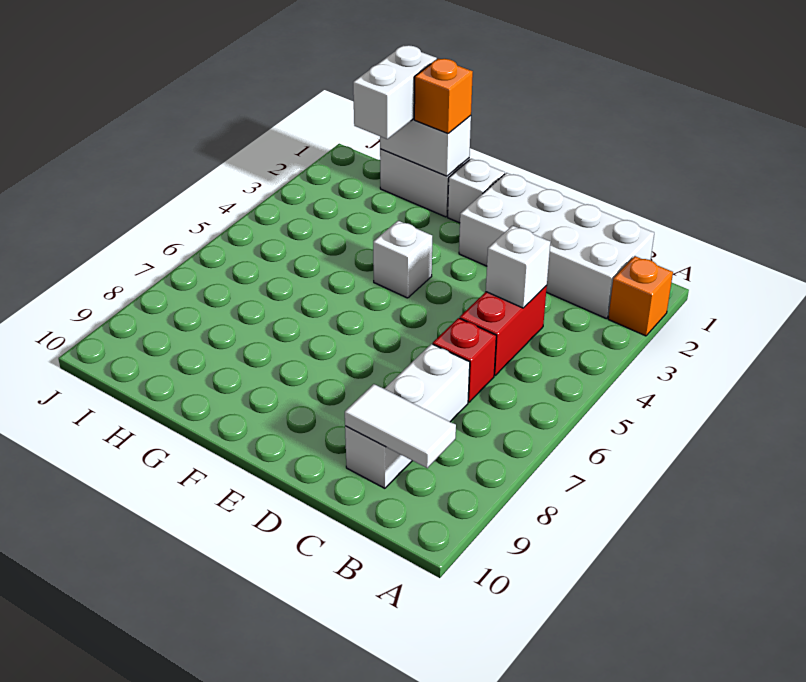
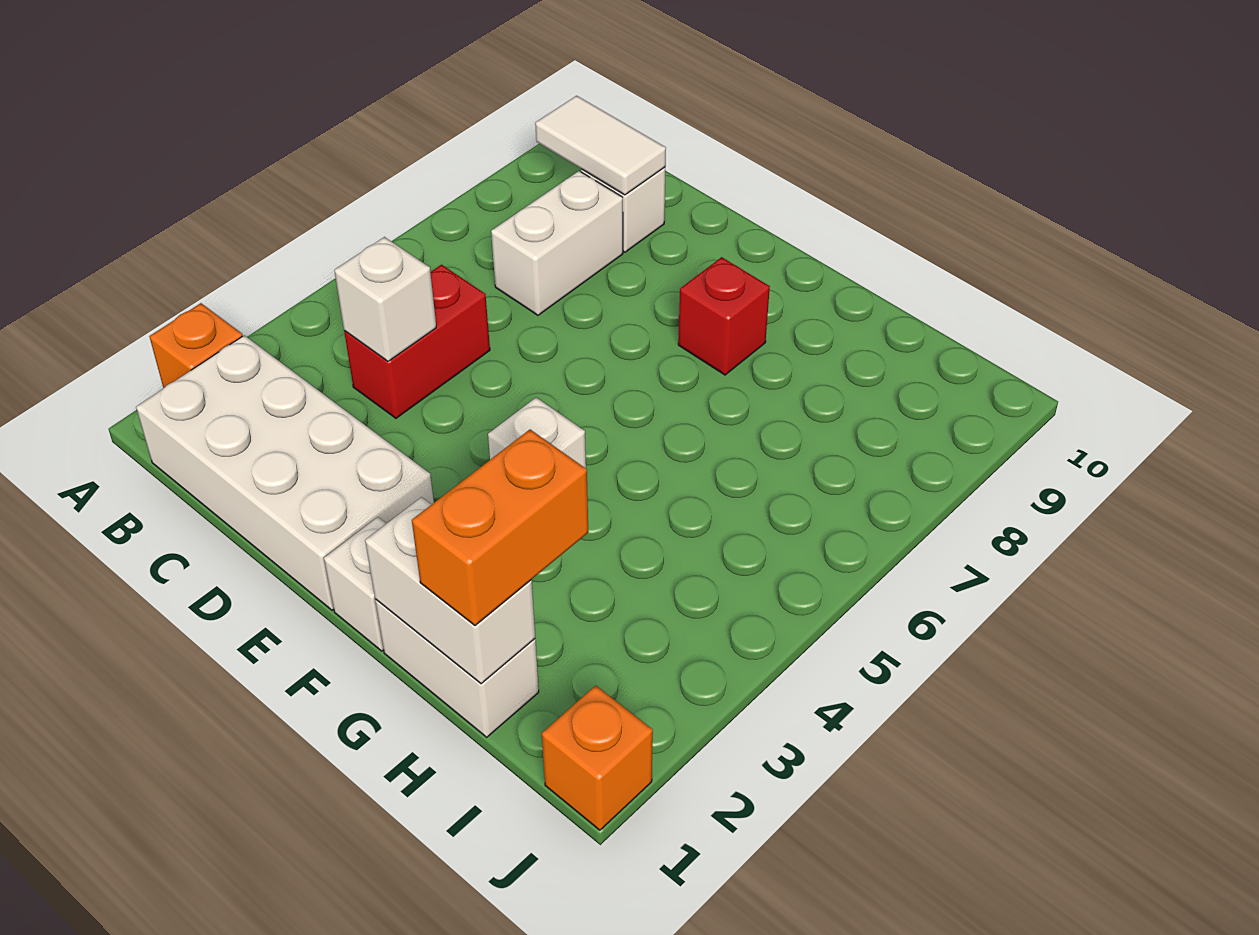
red 1x1 brick [433,318,496,402] -> red 1x1 brick moved to [678,257,770,375]
orange 1x1 brick [414,59,473,133] -> orange 1x1 brick moved to [542,686,653,830]
white 1x2 brick [353,45,437,139] -> orange 1x2 brick [412,430,588,626]

